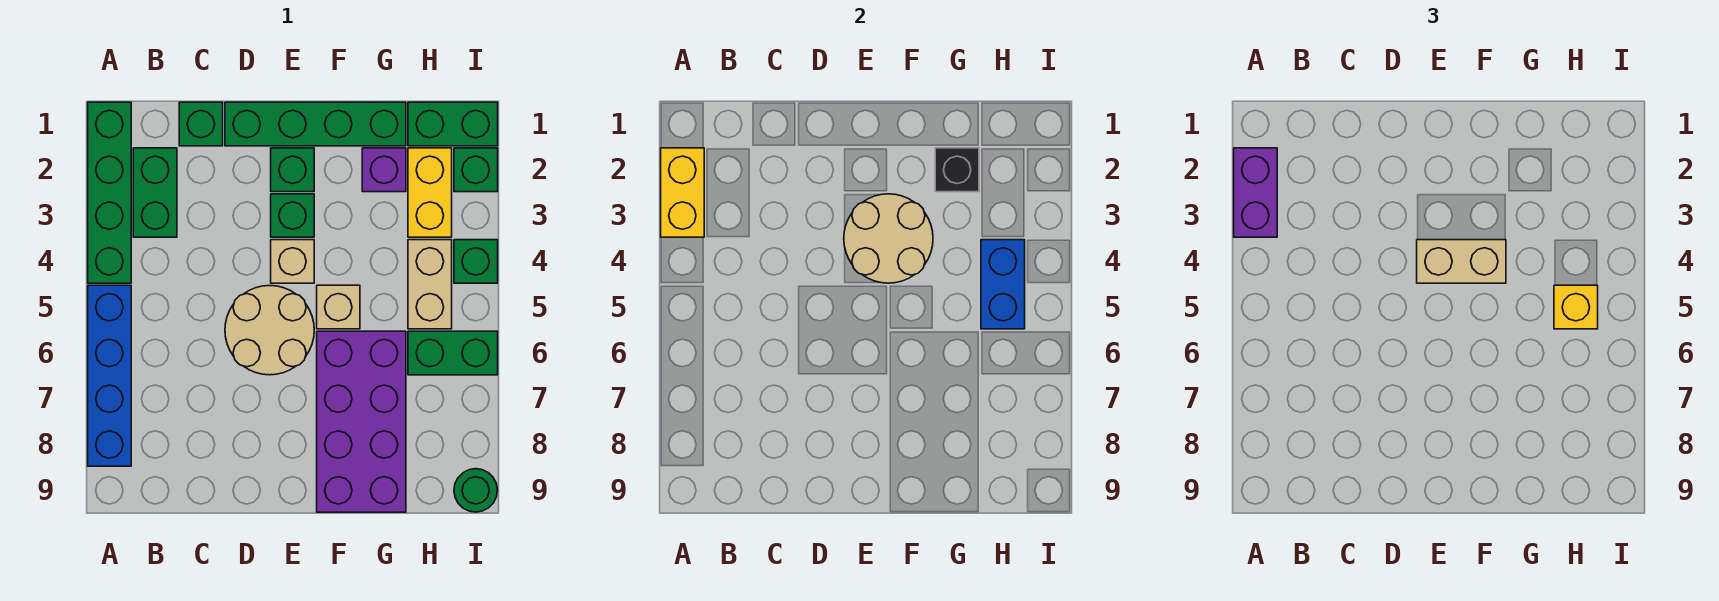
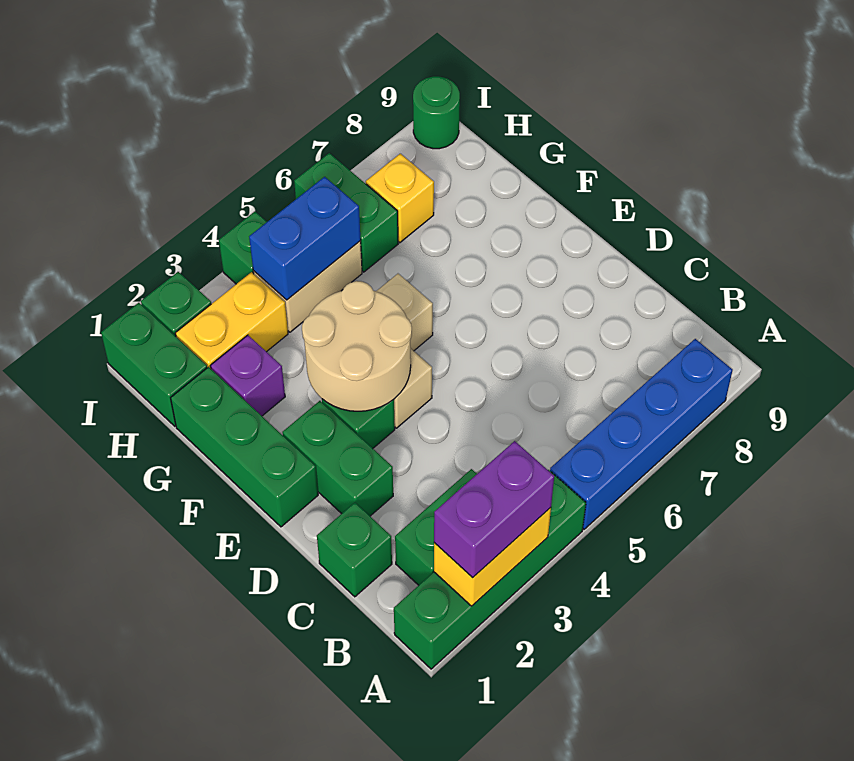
green 1x4 brick [225,102,406,146] -> green 1x3 brick [171,367,318,527]
tan 2x2 round brick [225,286,314,375] -> none
green 1x1 brick [271,148,314,192] -> green 1x2 brick [282,401,393,516]
tan 1x2 brick [1417,240,1506,283] -> none
purple 2x4 brick [317,331,406,512] -> none
black 1x1 brick [935,148,979,192] -> none
yellow 1x1 brick [1554,285,1598,329] -> yellow 1x1 brick moved to [366,154,434,243]

